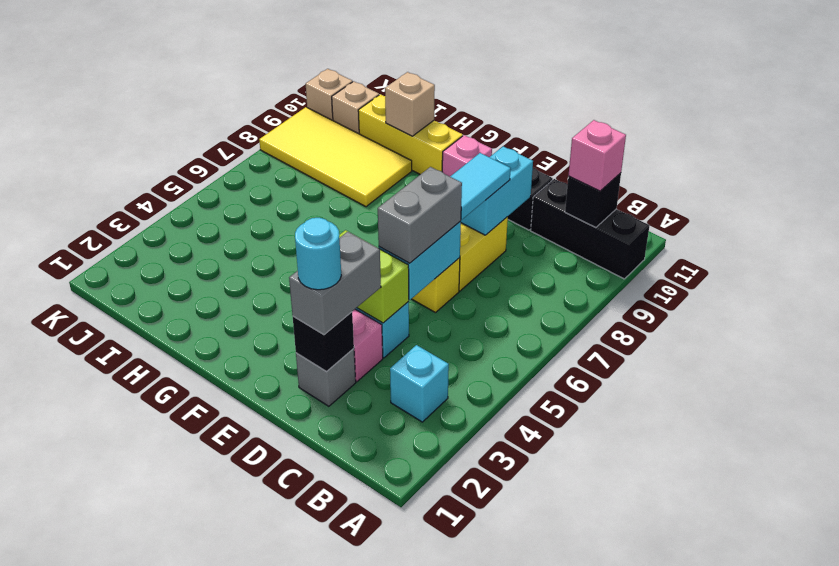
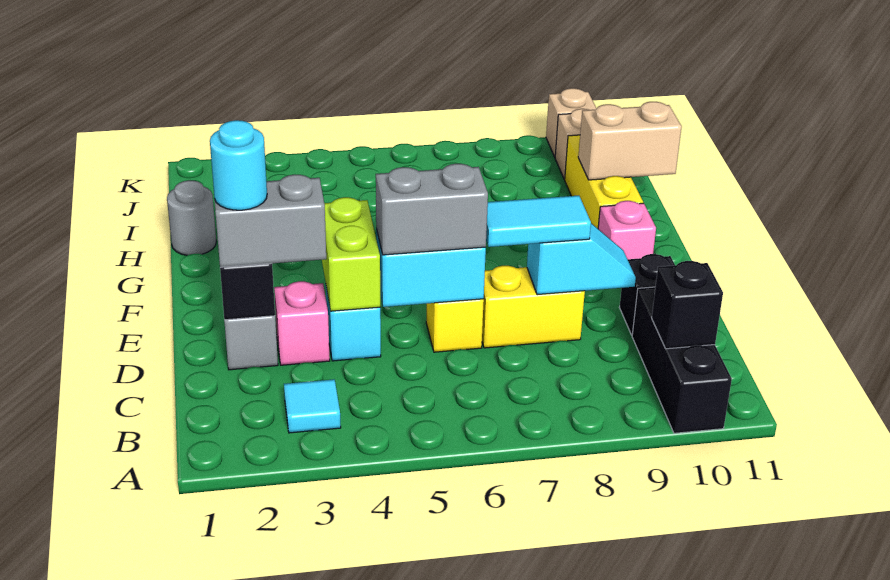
cyan 1x1 brick [390,345,449,422] -> cyan 1x1 tile [284,379,341,433]
pink 1x1 brick [568,120,626,191] -> none
cyan 1x2 brick [461,146,533,235] -> cyan 1x2 slope [527,223,636,295]
none -> grey 1x1 round brick [167,180,216,255]
yellow 2x4 tile [259,107,412,207] -> none
tan 1x1 brick [385,72,435,136] -> tan 1x2 brick [578,102,682,180]

